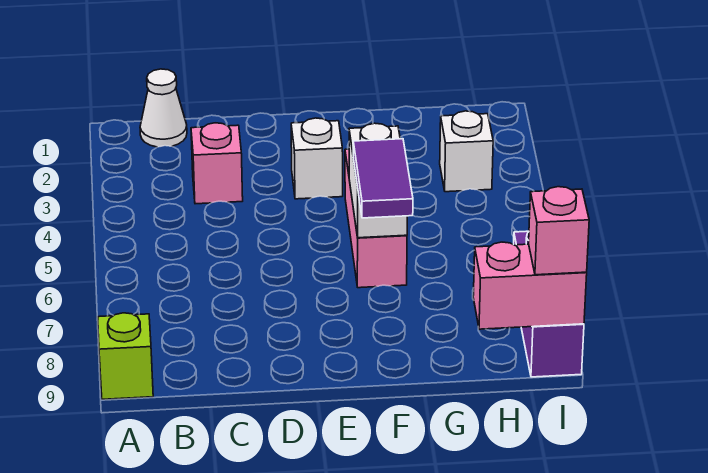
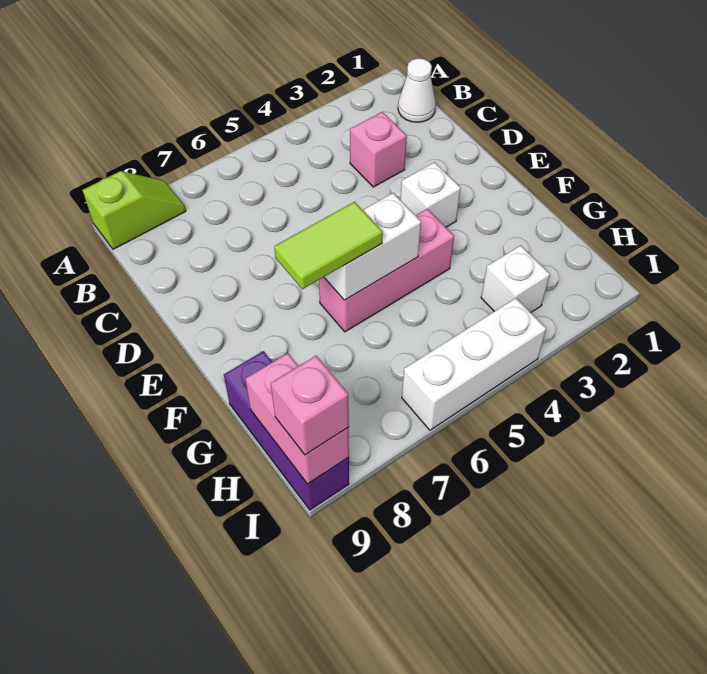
purple 1x2 tile [353,139,413,218] -> lime 1x2 tile [274,202,383,289]
none -> white 1x3 brick [402,298,546,430]
purple 1x3 brick [514,231,584,377] -> purple 1x3 brick turned to [224,351,349,510]

